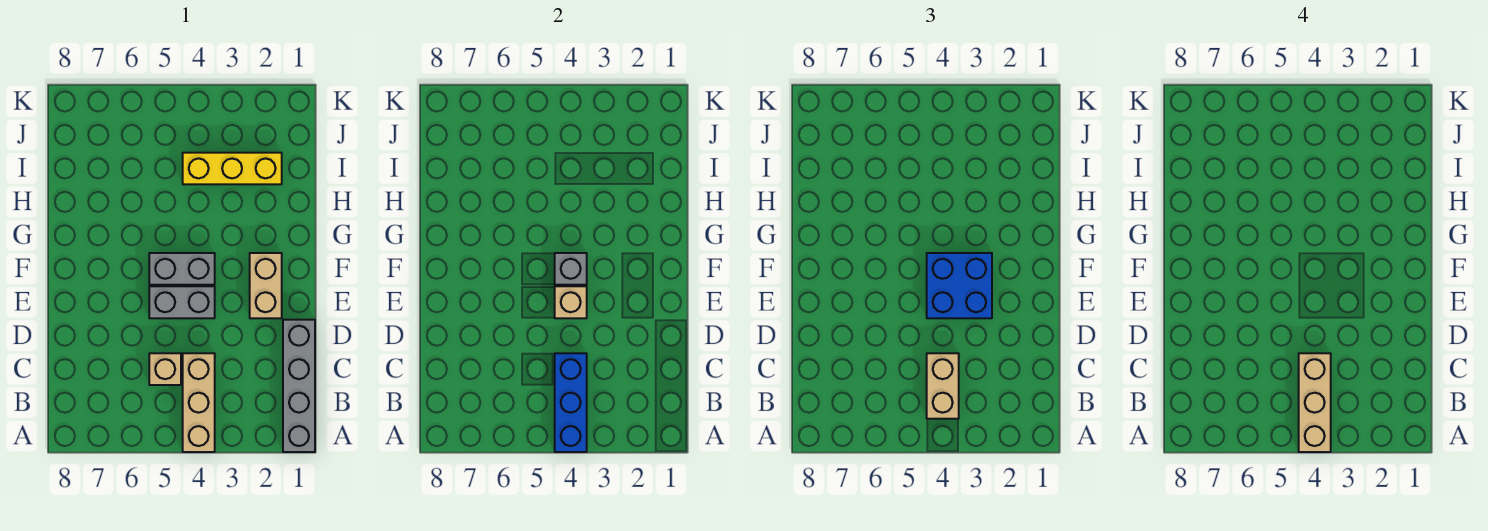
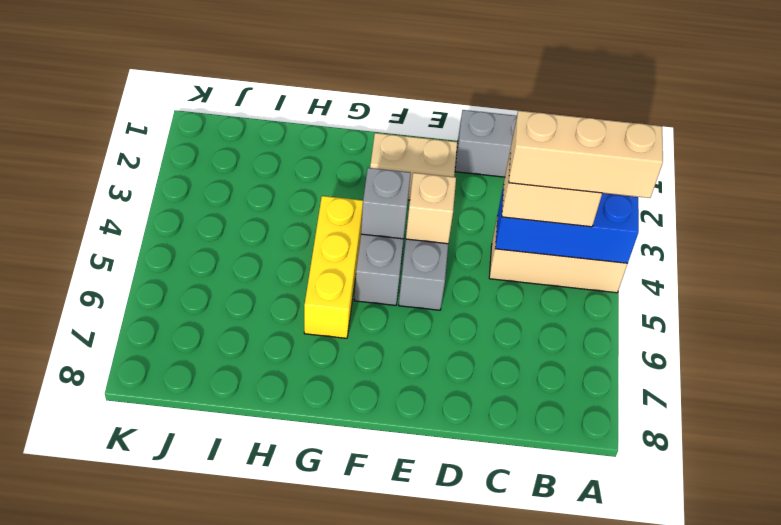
tan 1x1 brick [149,353,181,385] -> none
blue 2x2 brick [927,253,992,318] -> none
yellow 1x3 brick [183,153,282,184] -> yellow 1x3 brick moved to [304,196,363,338]

